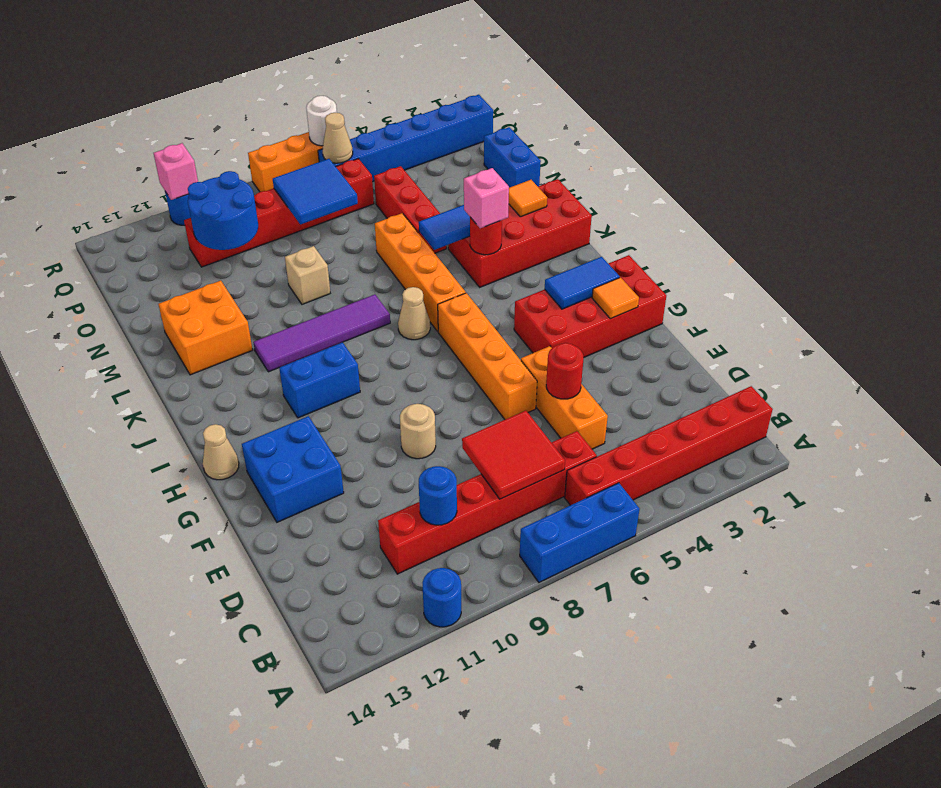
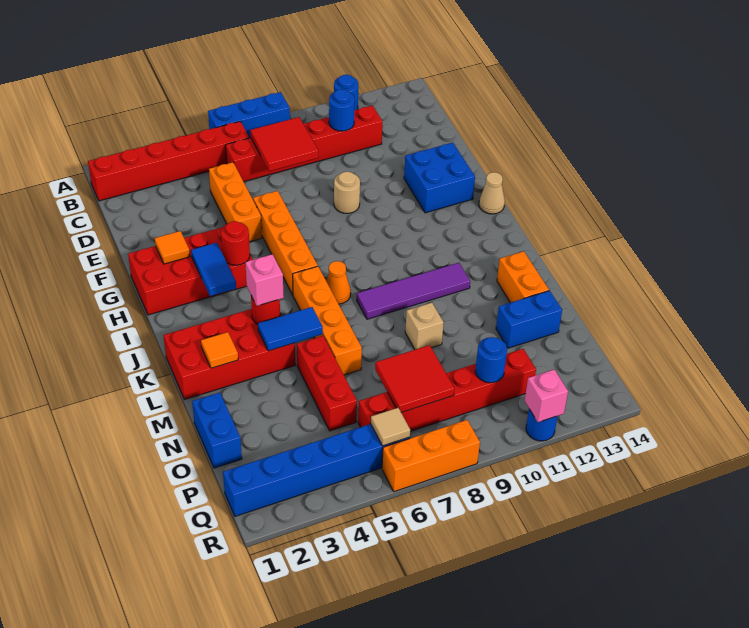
red 1x1 round brick [546,343,584,399] -> red 1x1 round brick moved to [221,221,250,265]
blue 1x2 tile [545,257,620,309] -> blue 1x2 tile turned to [191,243,236,296]
blue 1x2 brick [279,342,360,418] -> blue 1x2 brick moved to [496,291,562,348]
tan 1x1 cone [398,287,430,340] -> orange 1x1 cone [326,261,351,304]
orange 2x2 brick [158,281,252,375] -> orange 1x2 brick [497,251,549,303]
blue 2x2 tile [273,159,358,224] -> red 2x2 tile [375,345,454,413]
blue 2x2 round brick [188,171,258,250] -> blue 1x1 round brick [475,337,507,383]
tan 1x1 cone [323,113,353,163] -> tan 1x1 tile [371,408,410,446]
white 1x1 round brick [306,96,337,146] -> none

